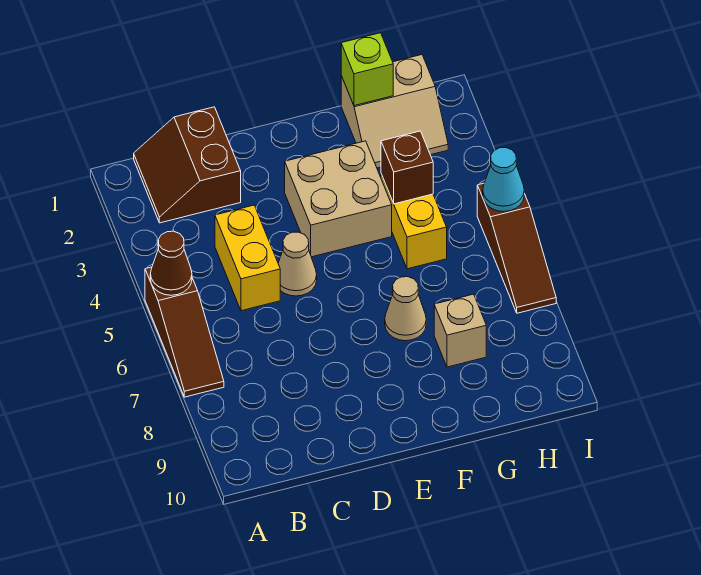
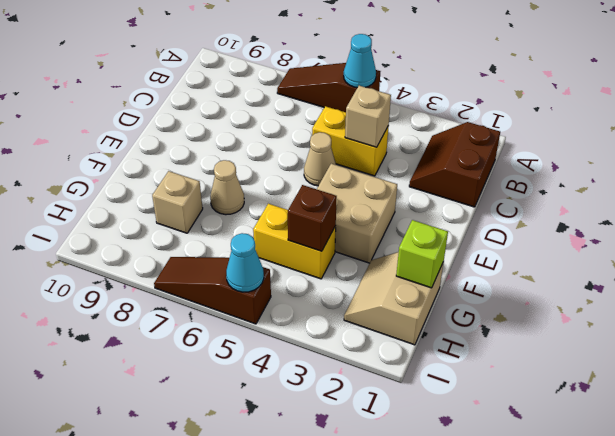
brown 1x1 cone [150,231,192,295] -> cyan 1x1 cone [344,34,376,88]
brown 2x2 slope [134,107,241,223] -> brown 2x2 slope turned to [409,122,500,207]
none -> tan 1x1 brick [345,86,391,147]

